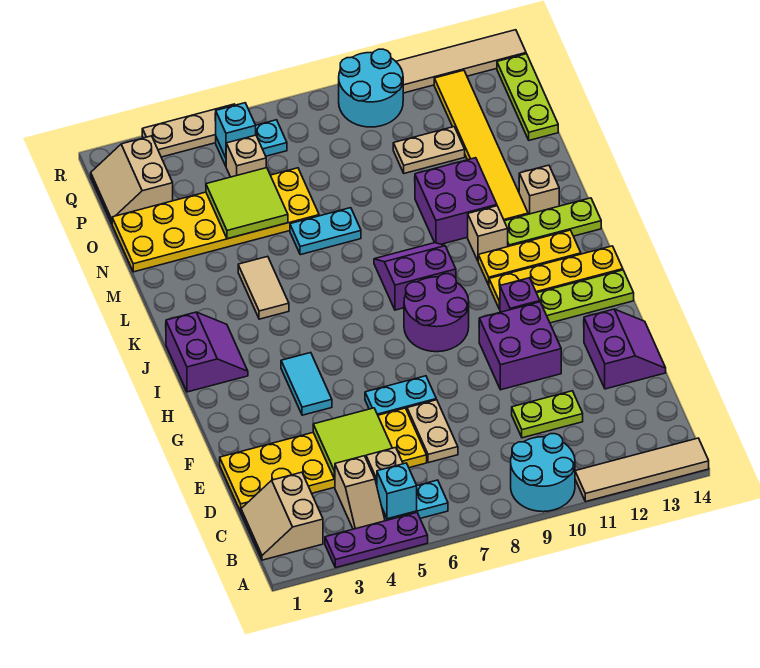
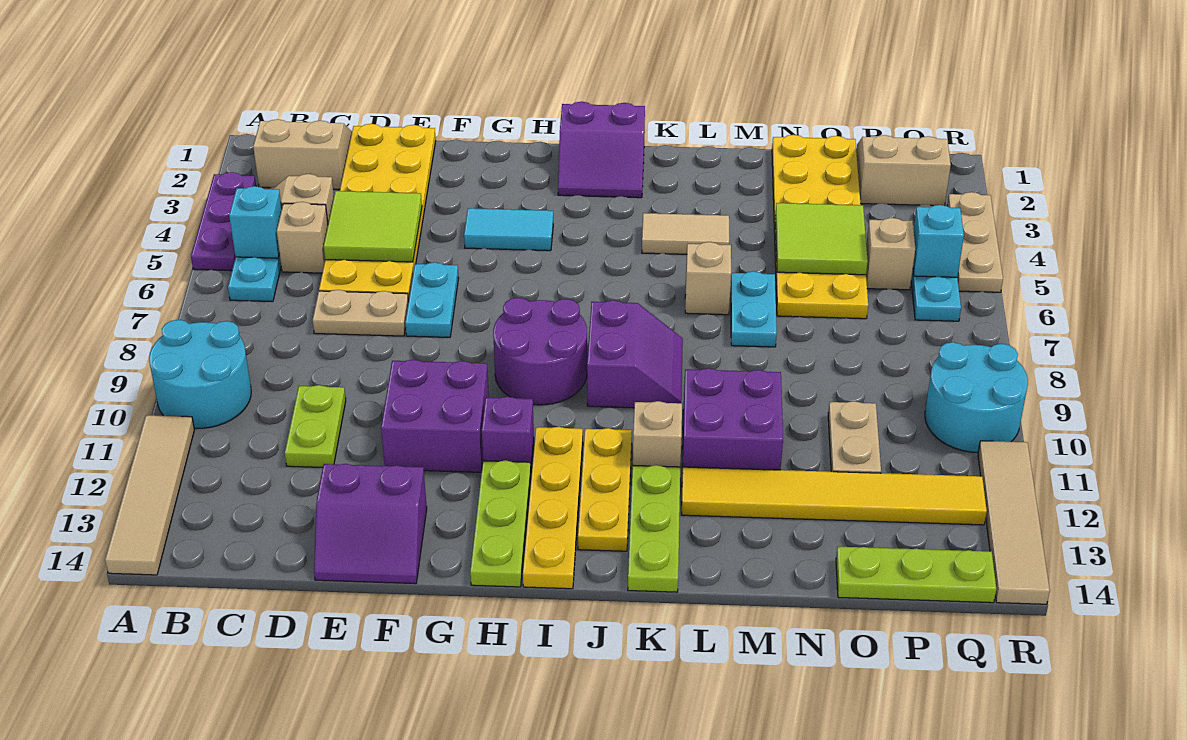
tan 1x1 brick [519,165,559,214] -> tan 1x1 brick moved to [685,242,731,315]

